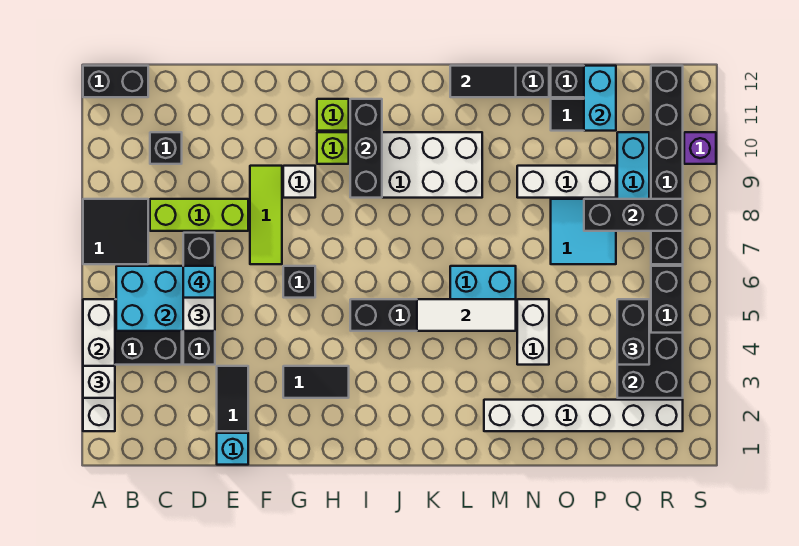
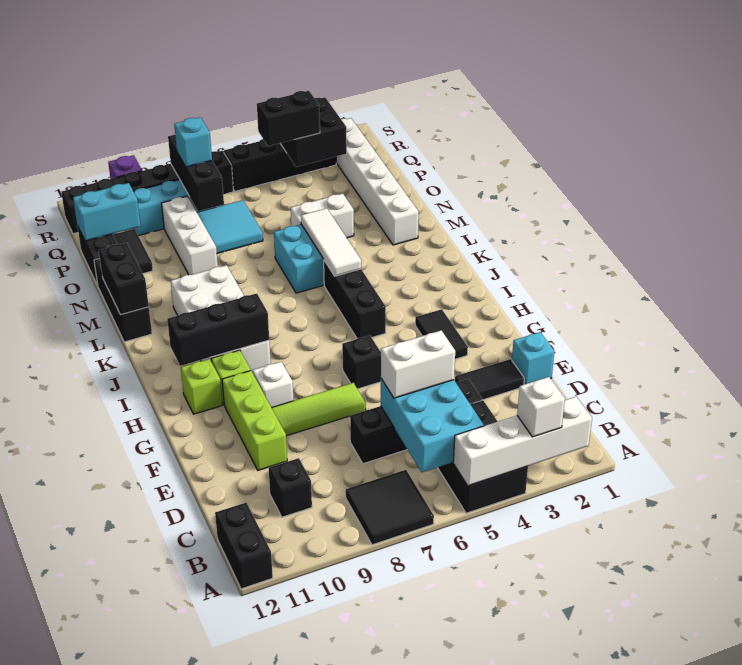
lime 1x3 brick [150,199,248,231] -> lime 1x3 brick moved to [222,371,287,470]
cyan 1x1 brick [183,266,215,298] -> cyan 1x1 brick moved to [174,117,212,167]
black 1x2 tile [450,66,516,97] -> black 1x2 brick [99,243,149,315]

